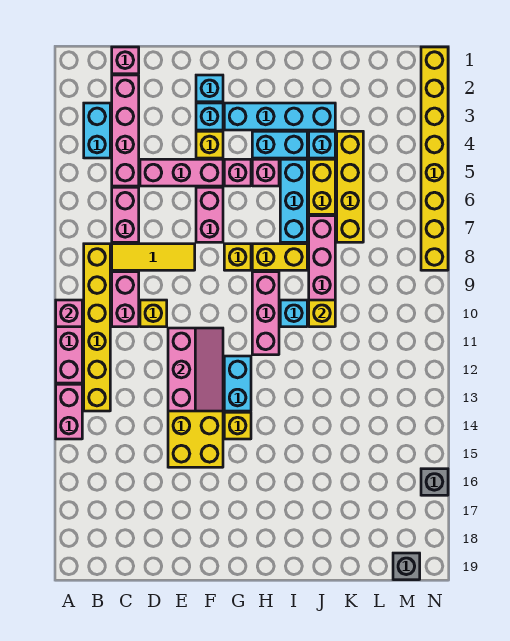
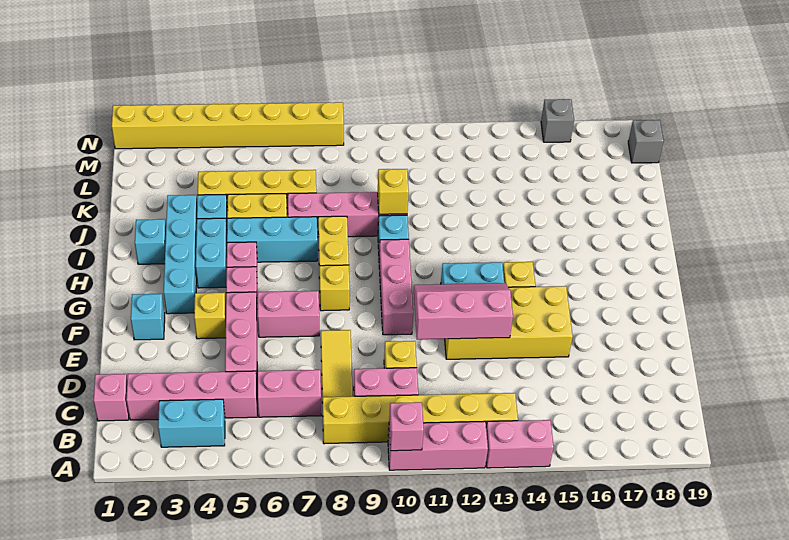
cyan 1x1 brick [196,103,223,130] -> cyan 1x1 brick moved to [135,219,166,264]
pink 1x3 brick [252,272,279,355] -> pink 1x3 brick turned to [379,239,413,335]

